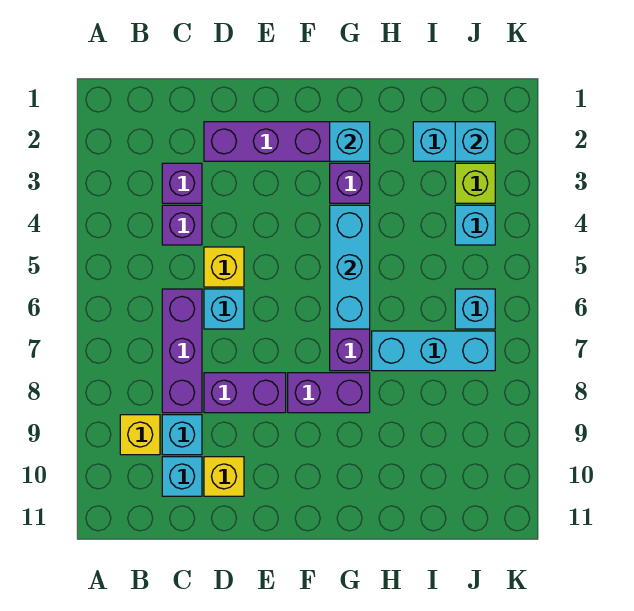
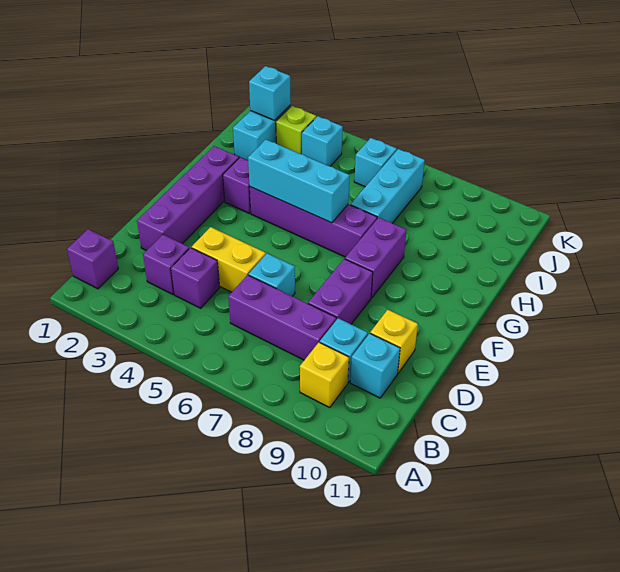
none -> purple 1x1 brick [67,229,118,289]
yellow 1x1 brick [204,247,244,287] -> yellow 1x2 brick [192,227,266,292]
cyan 1x1 brick [330,122,370,161] -> none

